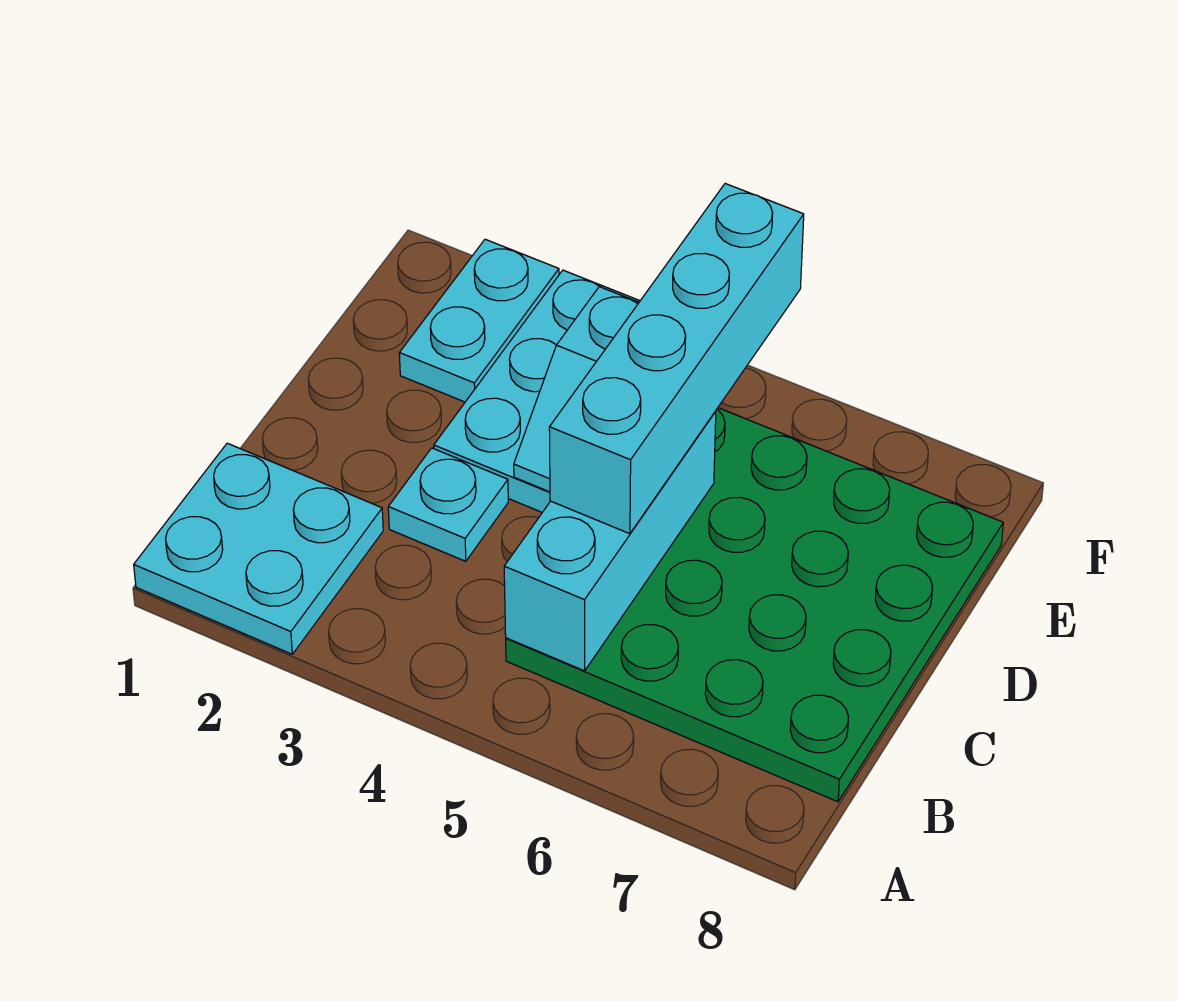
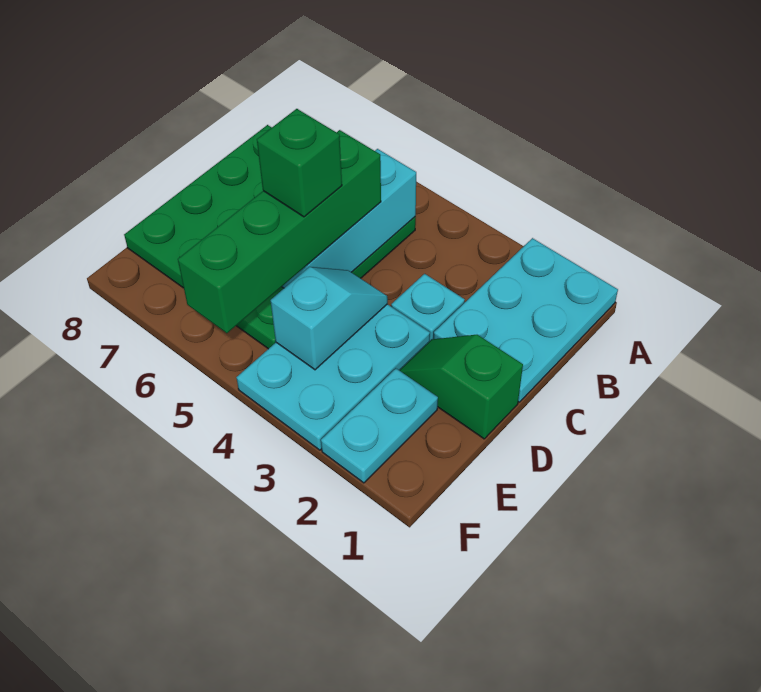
cyan 2x2 plate [134,443,383,654] -> cyan 2x3 plate [434,238,618,402]
cyan 1x4 brick [549,184,804,534] -> green 1x4 brick [178,130,381,333]
none -> green 1x2 slope [399,335,523,439]
none -> green 1x1 brick [257,109,342,217]

